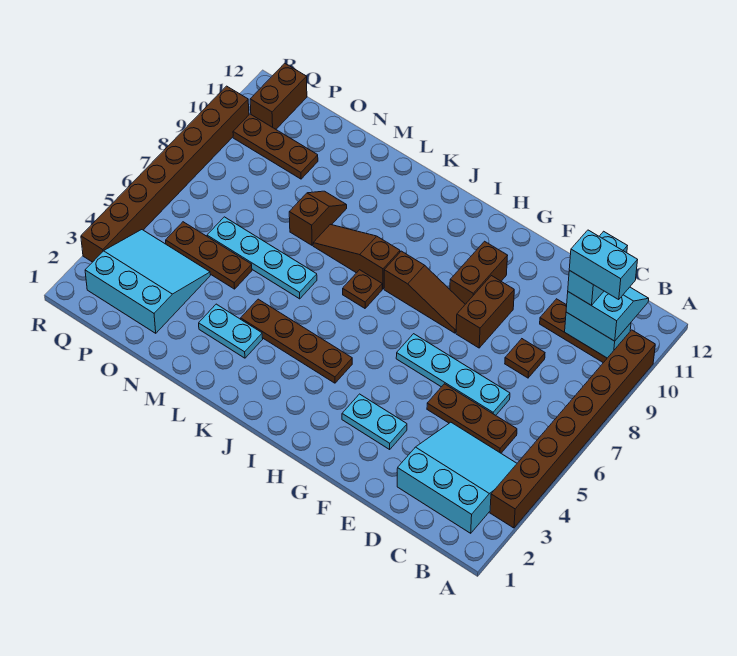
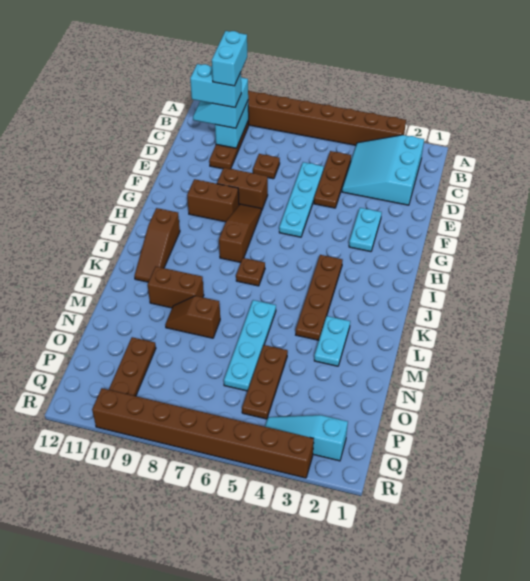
brown 1x3 slope [313,224,400,289] -> brown 1x3 slope moved to [134,208,180,282]
cyan 3x3 slope [85,230,210,333] -> cyan 1x3 slope [265,415,348,461]
brown 1x2 brick [250,63,307,129] -> brown 1x2 brick moved to [148,267,204,308]

